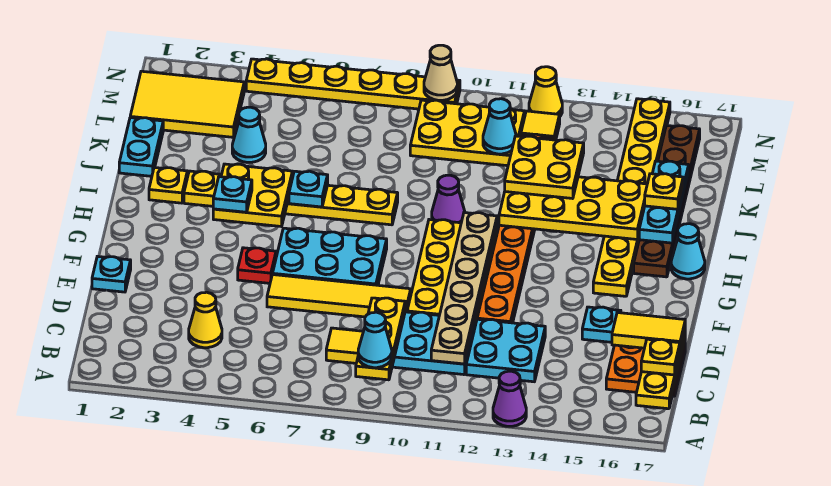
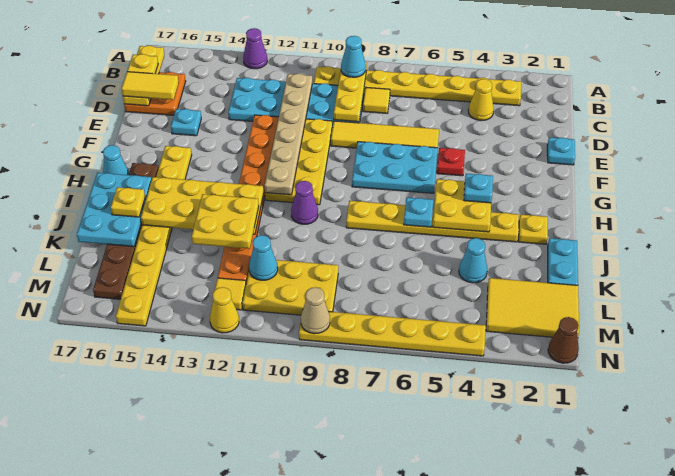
none -> yellow 1x8 plate [314,66,521,106]
cyan 1x3 plate [639,161,689,243] -> cyan 2x3 plate [77,173,152,247]
none -> brown 1x1 cone [548,317,579,363]

